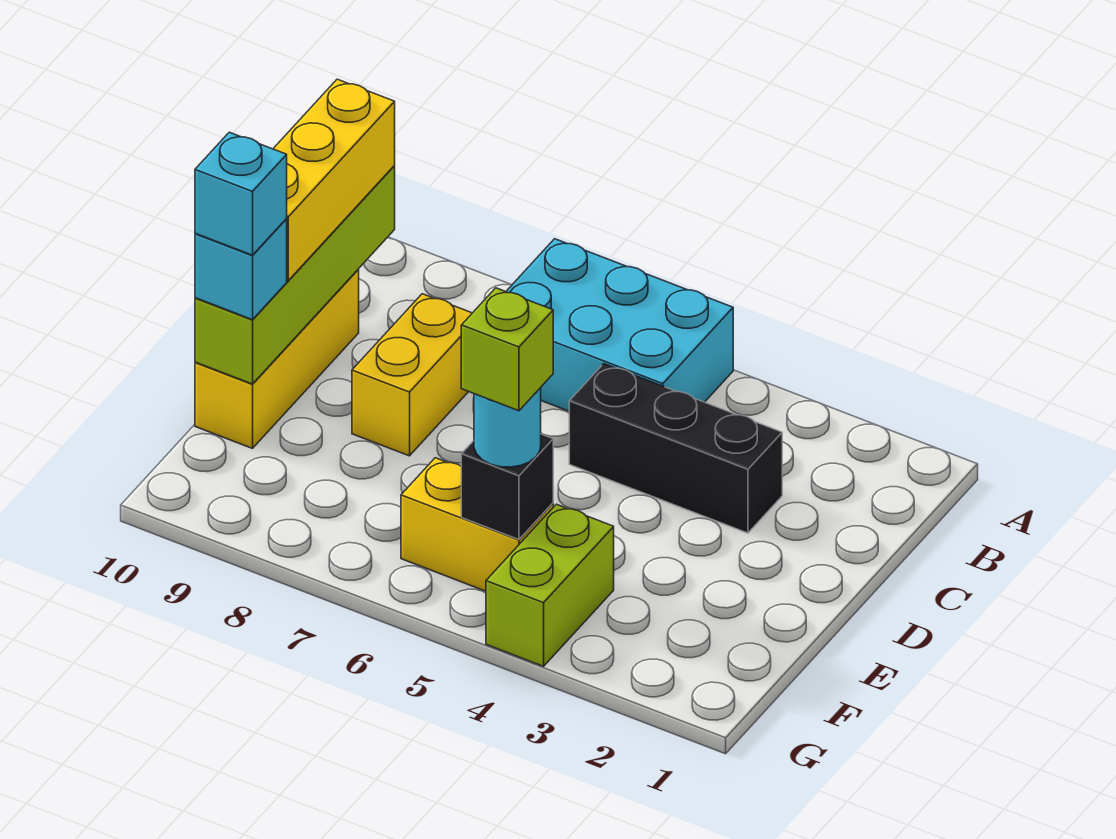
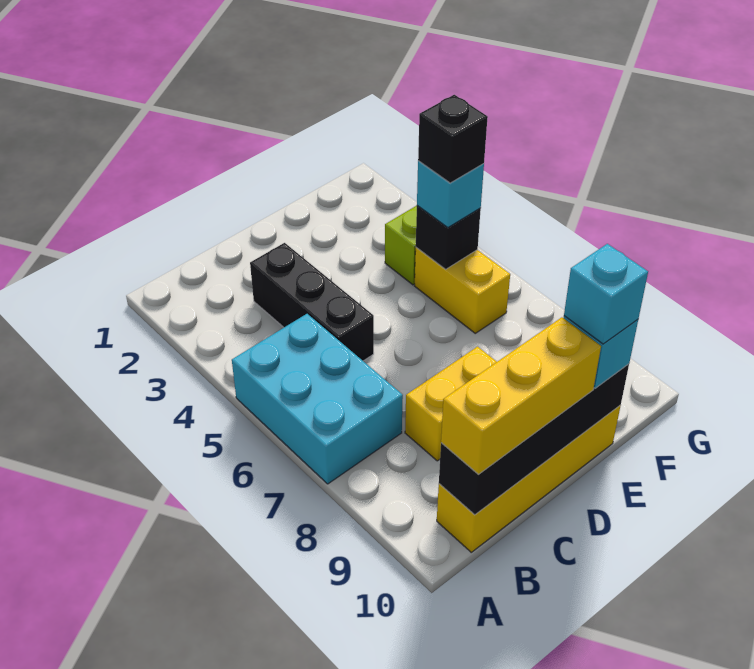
lime 1x4 brick [195,166,395,384] -> black 1x4 brick [439,364,629,515]
yellow 1x3 brick [195,270,359,448] -> yellow 1x4 brick [437,405,621,552]
cyan 1x1 round brick [474,388,541,467] -> cyan 1x1 brick [417,161,484,228]
lime 1x1 brick [461,288,553,411] -> black 1x1 brick [418,95,488,183]

